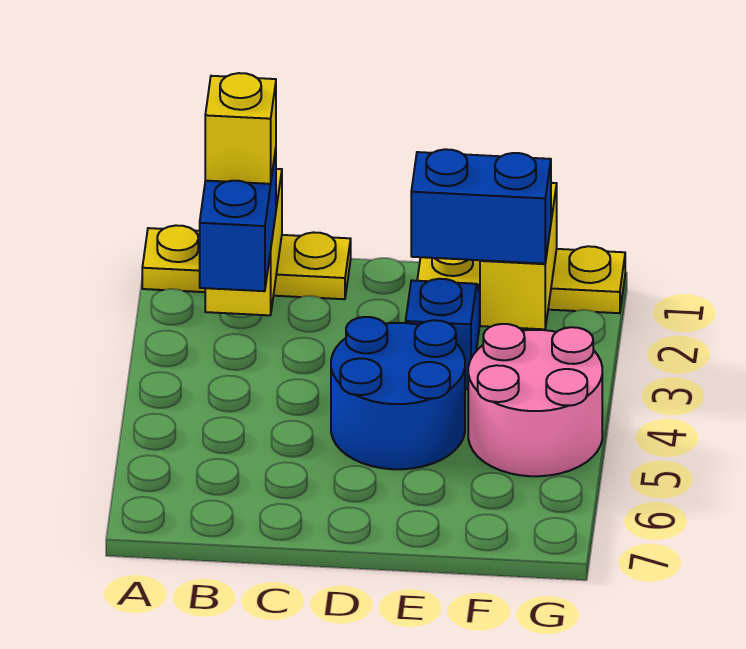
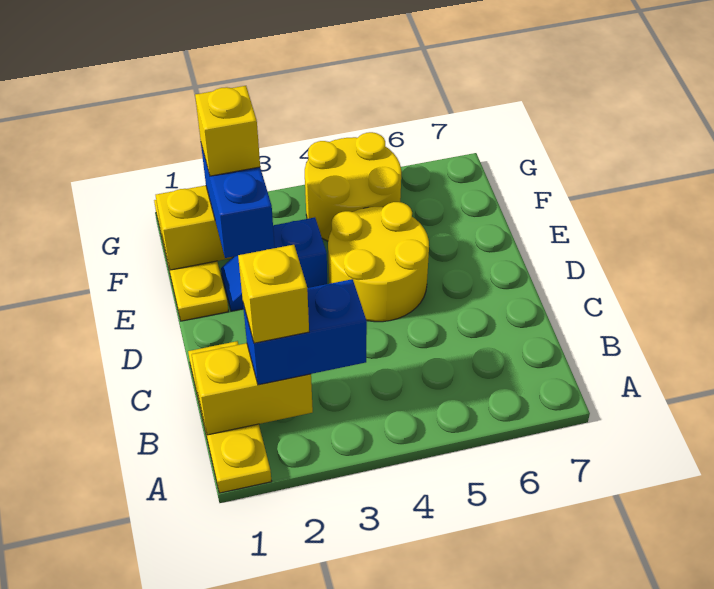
blue 2x2 round brick [331,317,465,469] -> yellow 2x2 round brick [328,202,429,322]
none -> yellow 1x1 brick [195,86,260,176]
pink 2x2 round brick [468,324,602,476] -> yellow 2x2 round brick [305,132,401,241]

